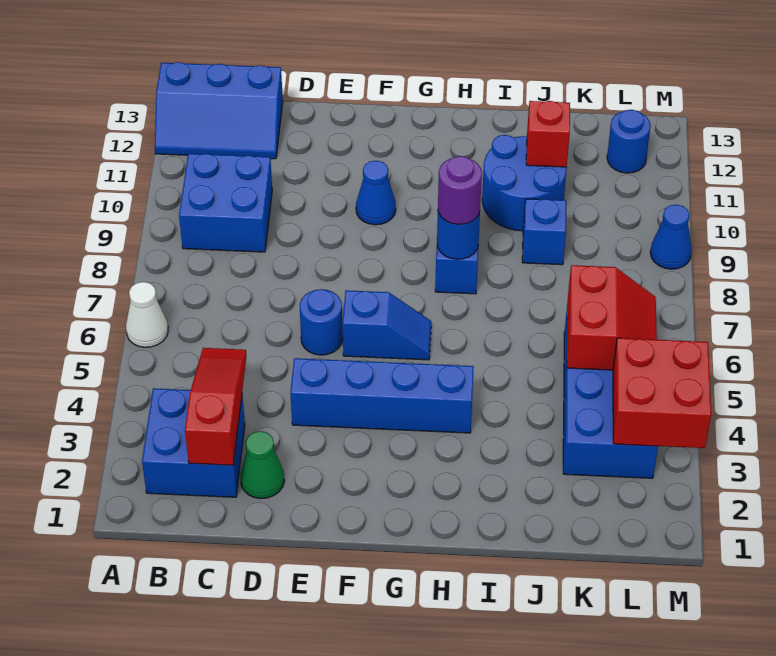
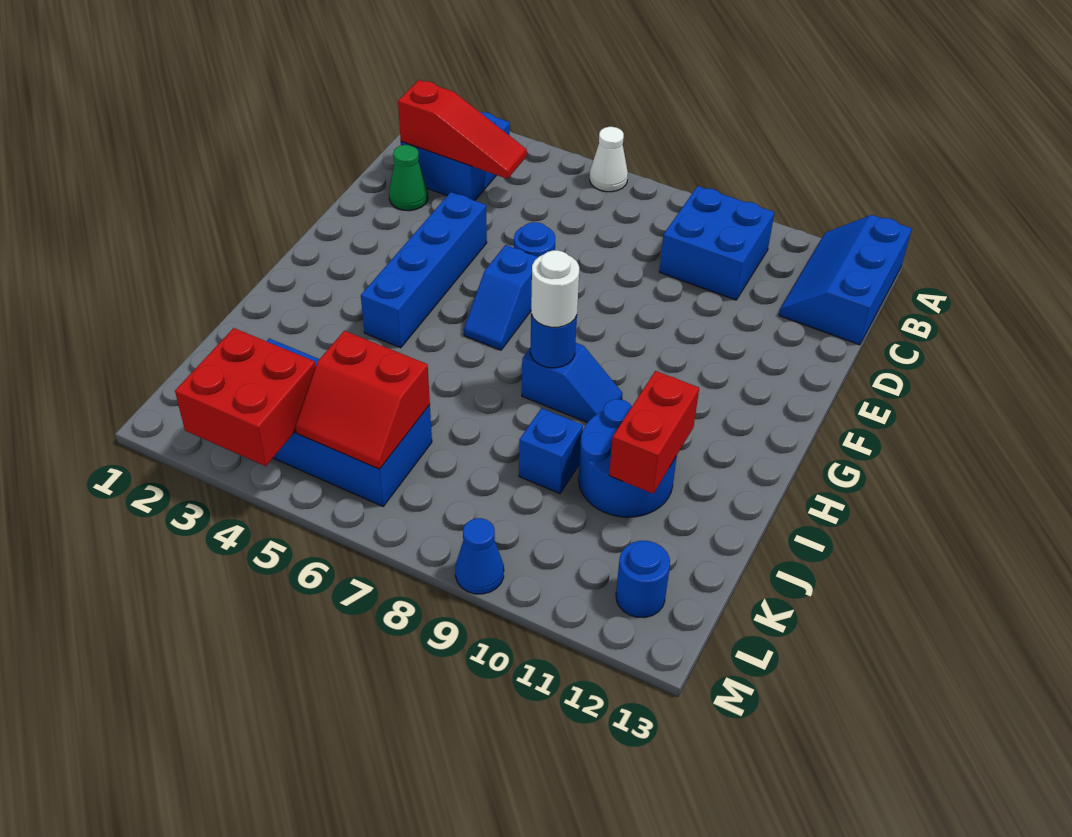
blue 1x1 cone [356,161,396,225] -> none
purple 1x1 round brick [438,156,482,224] -> white 1x1 round brick [531,250,579,327]
red 1x1 brick [526,101,570,167] -> red 1x2 brick [609,371,699,494]

